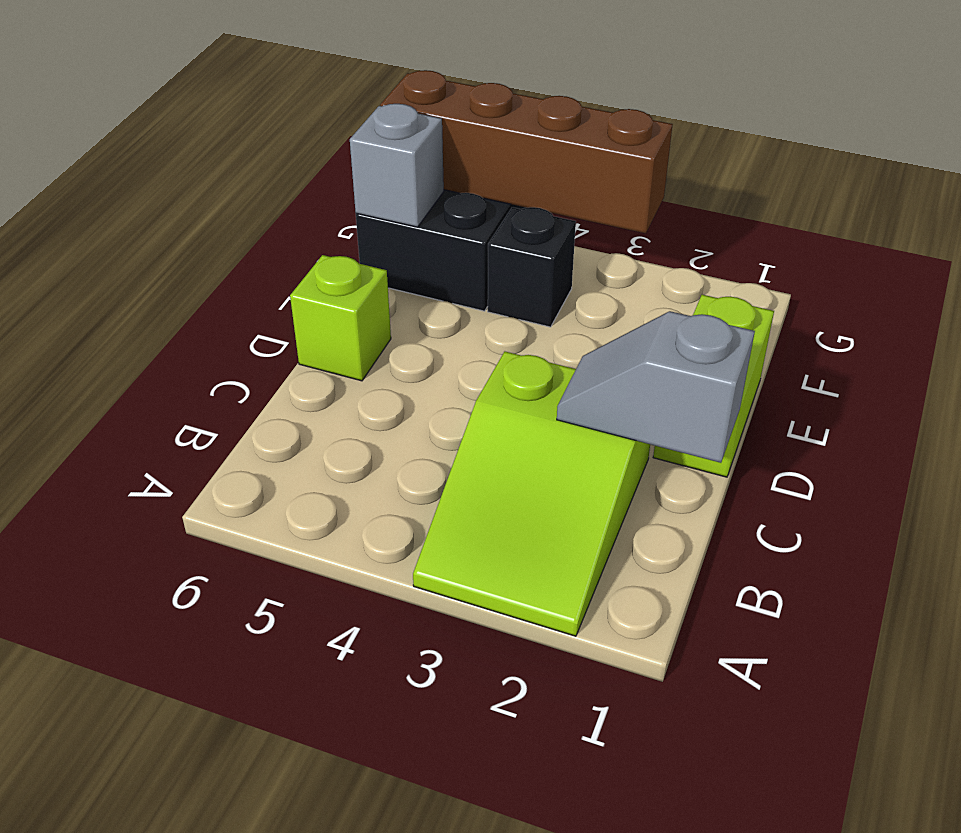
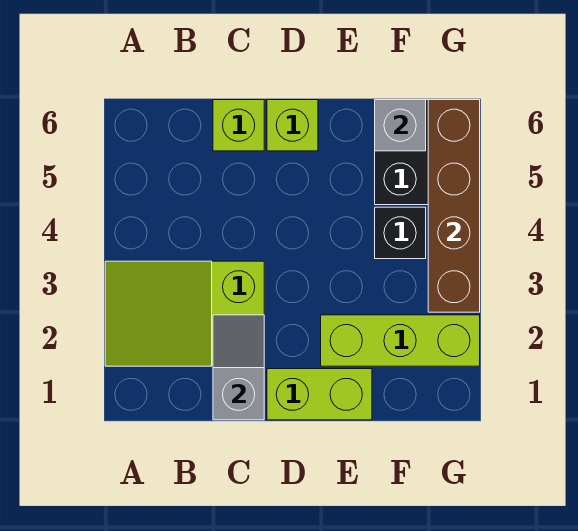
none -> lime 1x1 brick [213,100,264,151]
none -> lime 1x3 brick [321,315,480,366]

